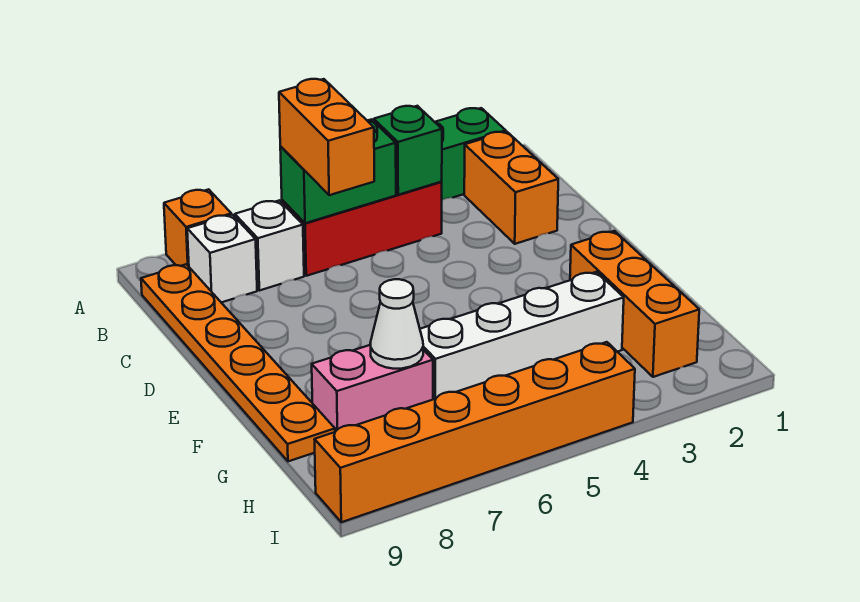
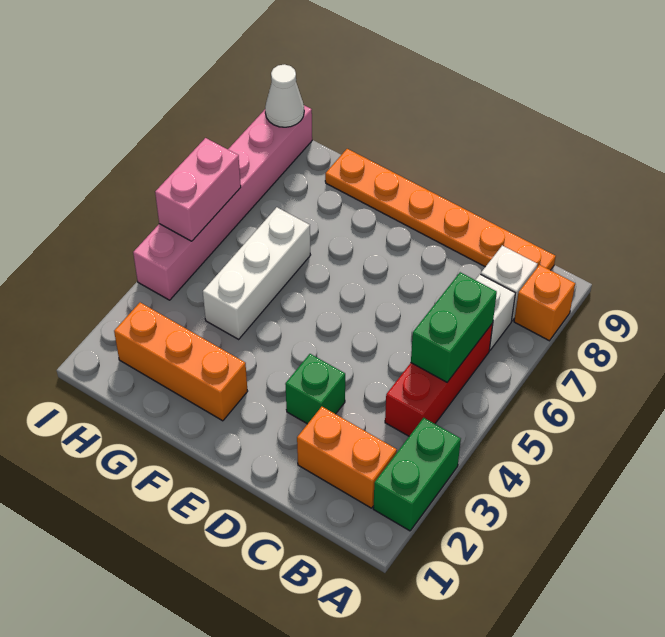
green 1x1 brick [374,106,442,195] -> green 1x1 brick moved to [285,354,345,424]
orange 1x2 brick [279,79,374,195] -> none
white 1x4 brick [420,272,624,399] -> white 1x3 brick [203,207,310,339]
pink 1x2 brick [312,345,433,432] -> pink 1x2 brick moved to [155,138,241,241]
white 1x1 cone [370,279,423,369] -> white 1x1 cone moved to [265,64,304,127]
orange 1x6 brick [314,342,635,522] -> pink 1x6 brick [133,105,312,300]

